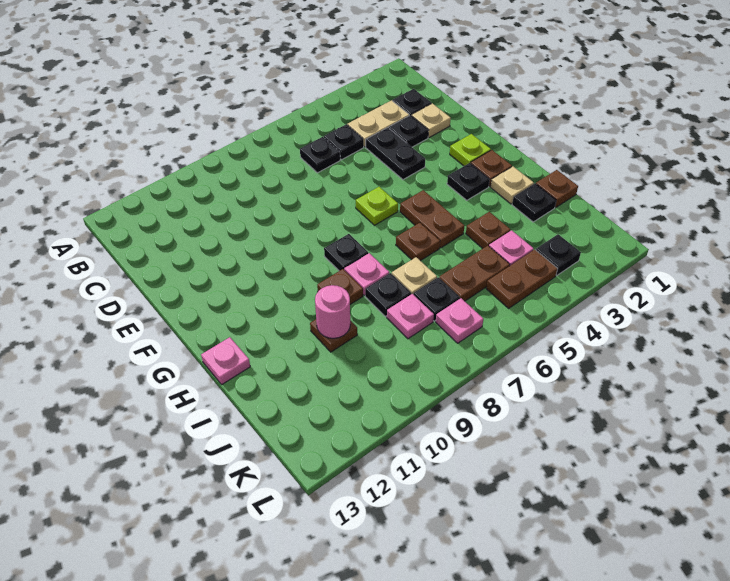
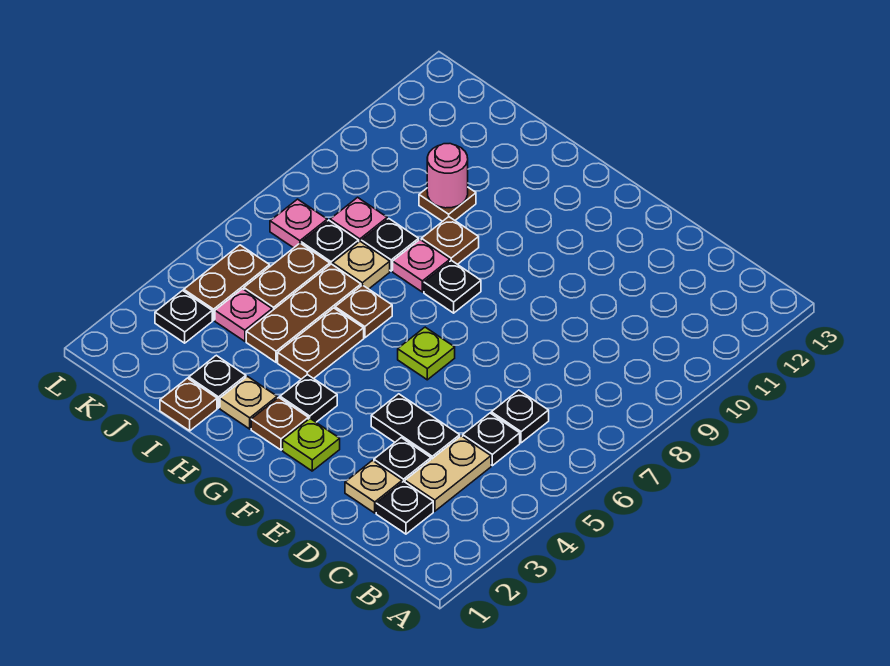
brown 1x2 plate [400,190,464,248] -> brown 1x2 plate turned to [278,308,364,379]
pink 1x1 plate [201,337,250,385] -> none
brown 1x1 plate [466,212,511,249] -> brown 1x3 plate [246,264,361,362]

